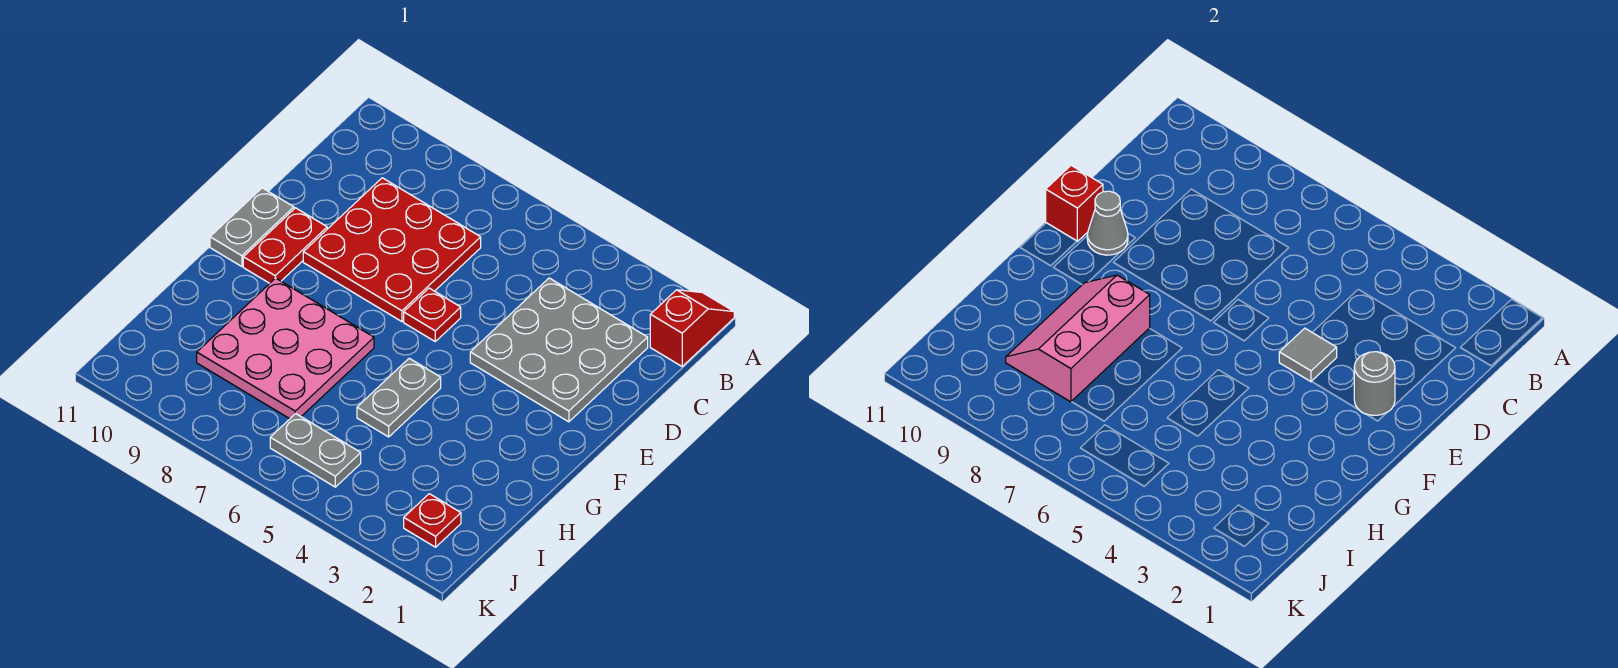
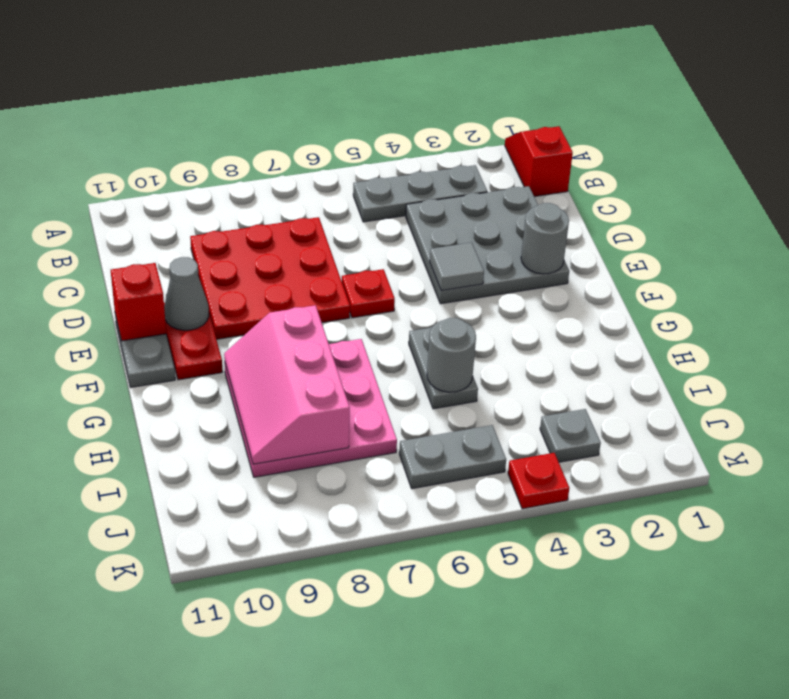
none -> grey 1x3 plate [353,165,487,222]
none -> grey 1x1 round brick [427,318,476,392]
red 1x1 plate [404,494,461,547] -> red 1x1 plate moved to [508,453,569,509]
none -> grey 1x1 plate [540,409,601,462]

